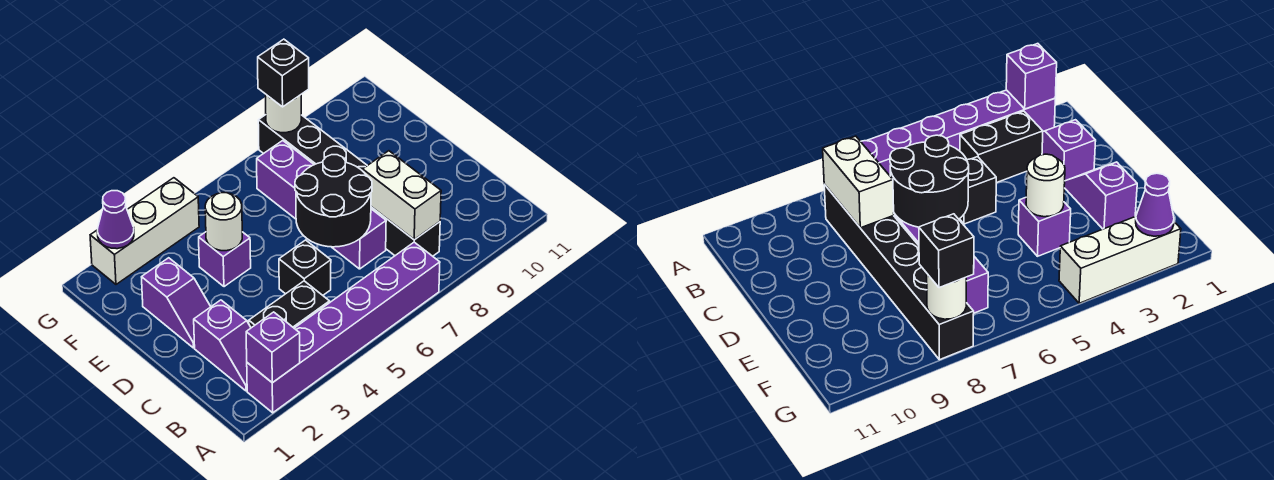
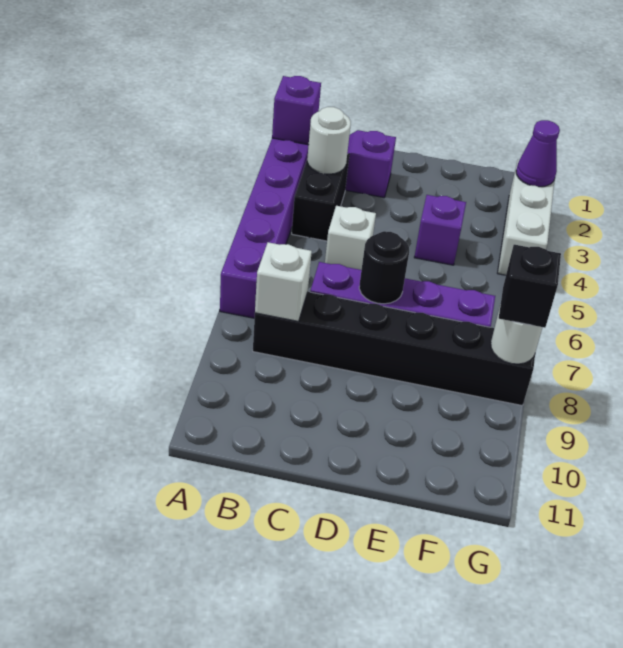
white 1x2 brick [363,151,441,240] -> white 1x1 brick [255,242,312,321]
black 1x1 brick [279,240,331,295] -> white 1x1 brick [325,206,376,270]
black 2x2 round brick [295,155,372,247] -> black 1x1 round brick [359,231,409,304]
purple 1x2 slope [142,258,211,348] -> none
white 1x1 round brick [205,193,242,251] -> white 1x1 round brick moved to [307,107,351,174]

